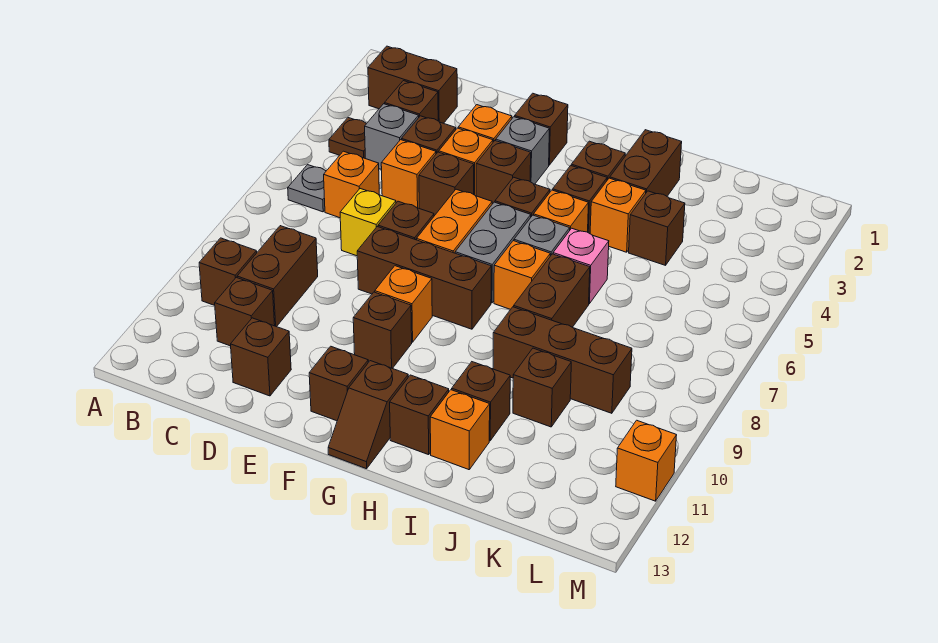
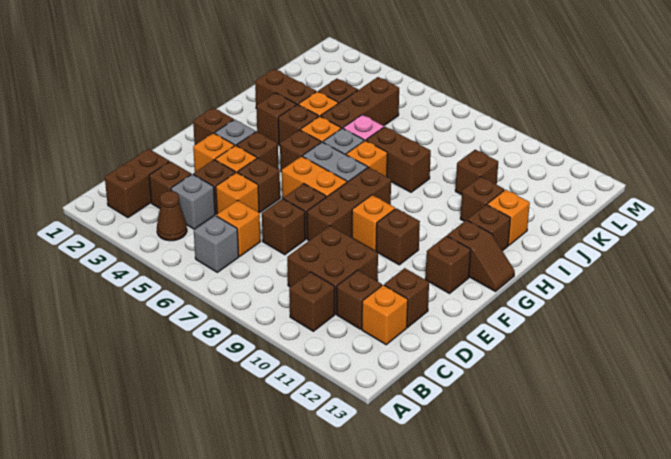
brown 1x1 plate [329,118,366,158] -> brown 1x1 cone [157,191,187,241]
grey 1x1 plate [288,165,326,212] -> grey 1x1 brick [194,216,239,272]
brown 1x2 brick [237,226,318,327] -> brown 2x2 brick [287,226,378,314]
yellow 1x1 brick [340,189,396,256] -> brown 1x1 brick [262,198,305,255]
brown 1x3 brick [493,307,632,413] -> brown 1x3 brick moved to [321,77,399,129]
orange 1x1 brick [616,420,677,501] -> orange 1x1 brick moved to [362,285,408,345]

